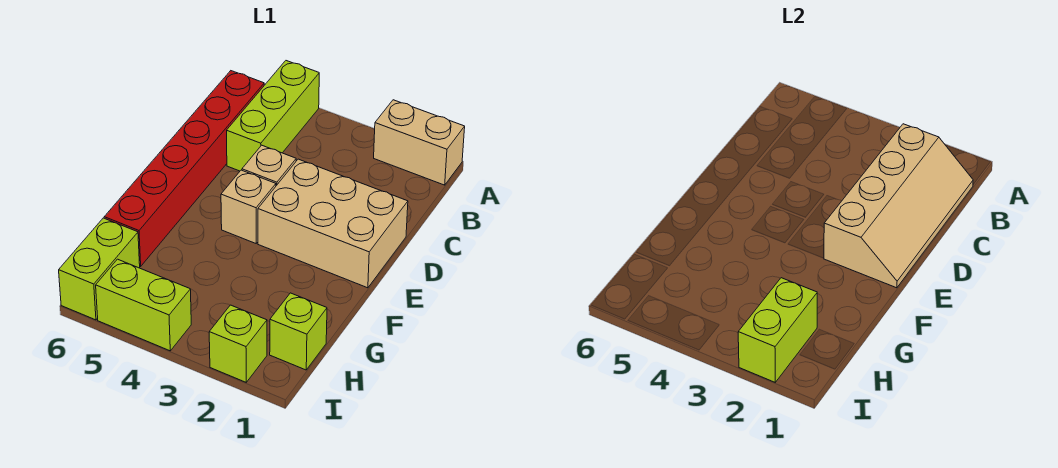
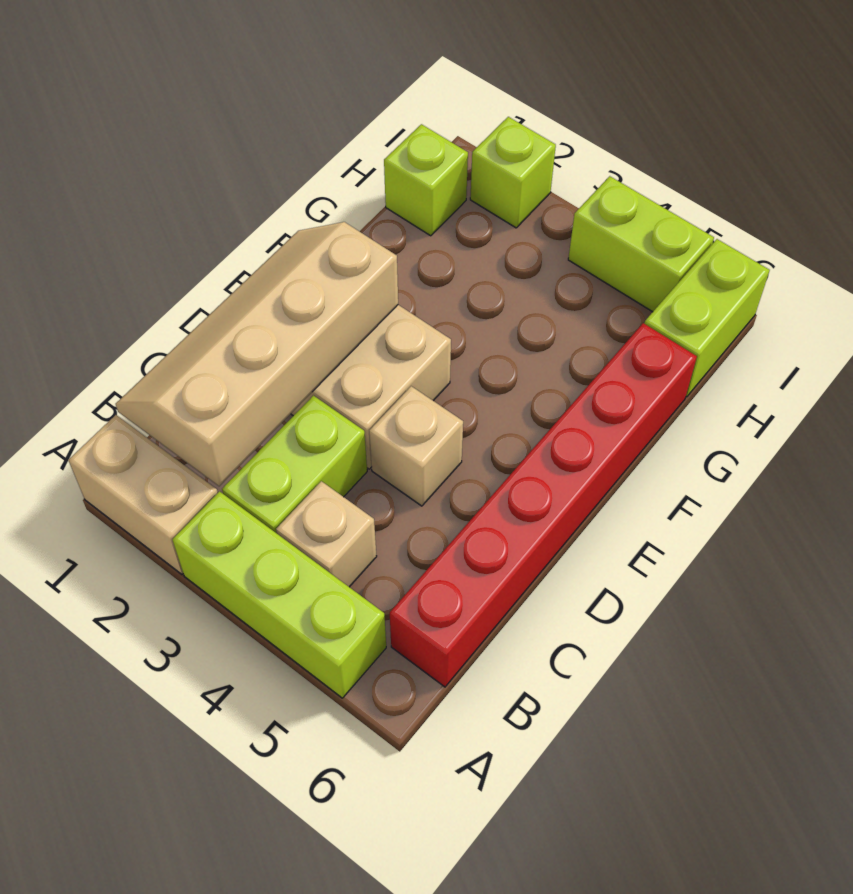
lime 1x3 brick [227,61,319,171] -> lime 1x3 brick turned to [172,491,386,698]
tan 1x1 brick [221,170,276,243] -> tan 1x1 brick moved to [276,481,377,587]
lime 1x2 brick [738,278,817,382] -> lime 1x2 brick moved to [222,396,367,533]

